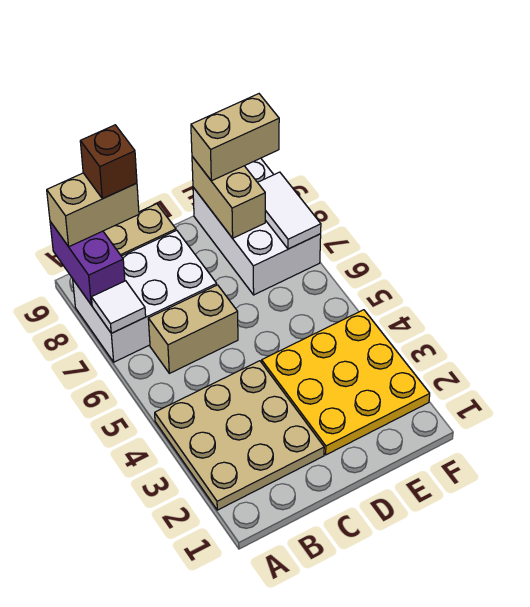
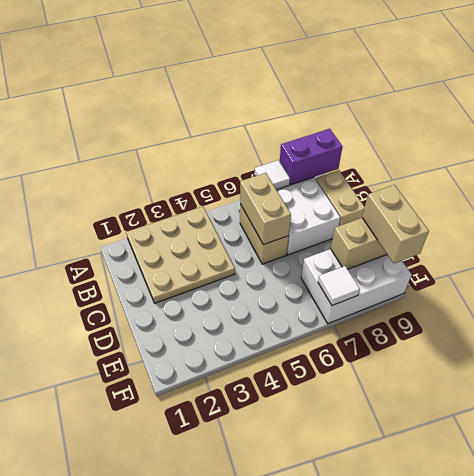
tan 1x2 brick [47,173,139,247] -> tan 1x2 brick moved to [240,173,291,245]
brown 1x1 brick [80,125,137,199] -> none
yellow 3x3 plate [262,310,430,455] -> none
white 1x2 tile [258,172,321,249] -> white 1x1 tile [318,266,360,305]

